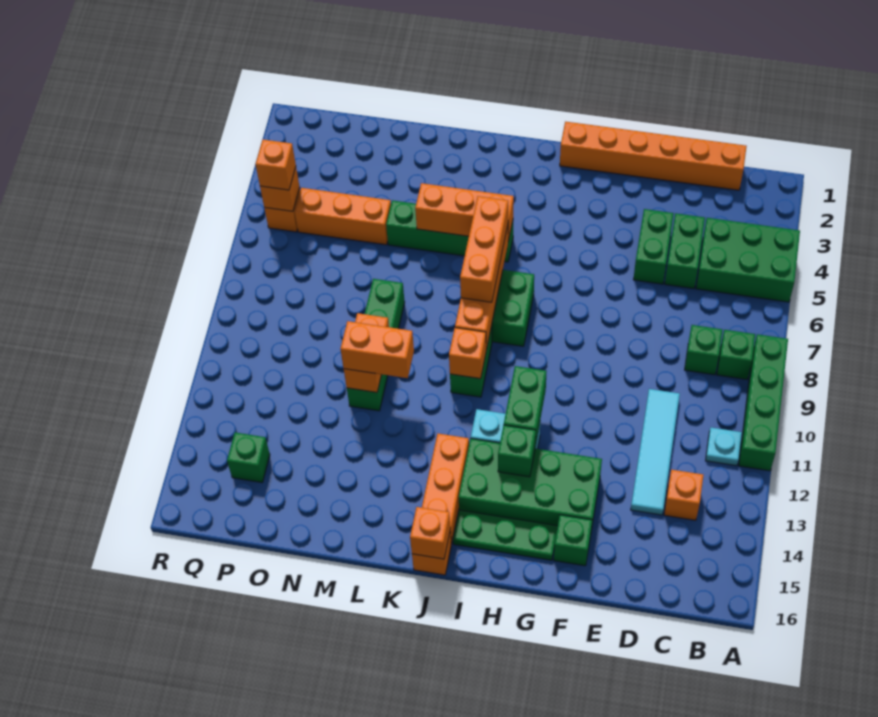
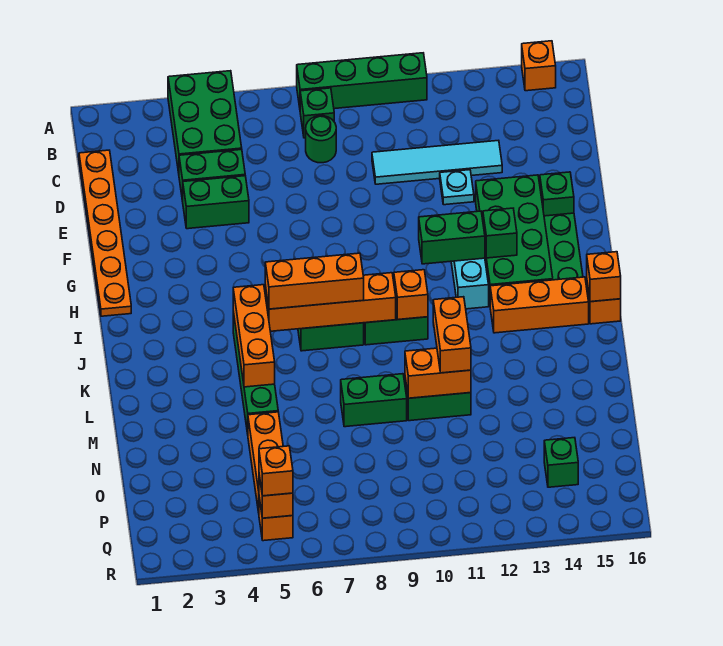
cyan 1x1 plate [706,428,742,466] -> cyan 1x1 plate moved to [440,170,474,205]
orange 1x6 brick [560,122,747,190] -> orange 1x6 plate [79,150,131,316]
green 1x1 brick [685,325,722,375] -> green 1x1 round brick [306,116,336,163]
orange 1x1 brick [664,470,703,520] -> orange 1x1 brick moved to [522,41,556,91]

